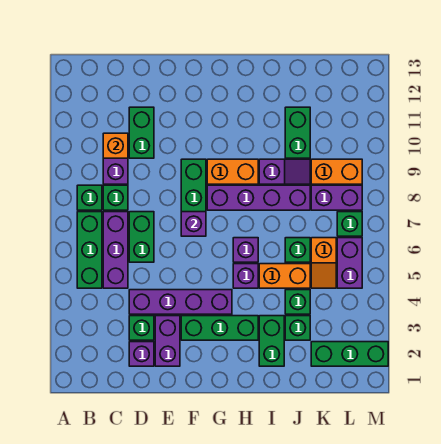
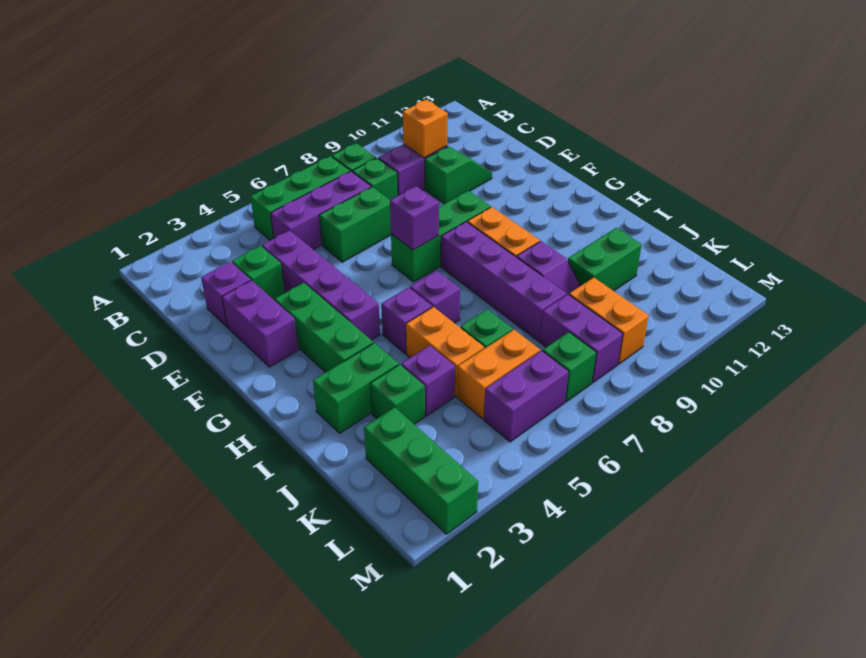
green 1x2 brick [129,107,154,158] -> green 1x2 slope [425,146,492,204]
purple 1x2 brick [155,316,180,366] -> purple 1x2 brick turned to [222,280,298,367]
green 1x1 brick [285,290,310,314] -> purple 1x1 brick [401,346,455,416]
orange 1x2 slope [311,238,336,288] -> orange 1x2 brick [457,330,540,419]

